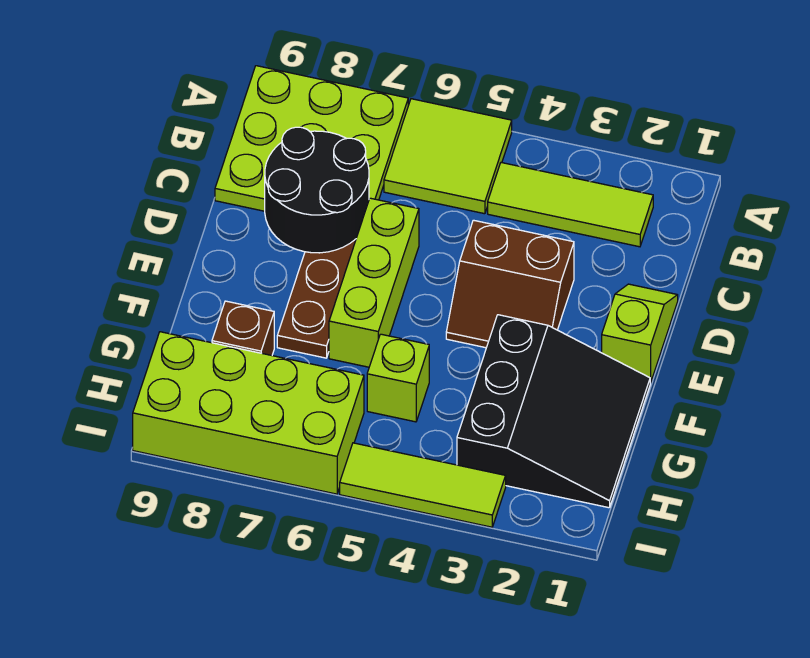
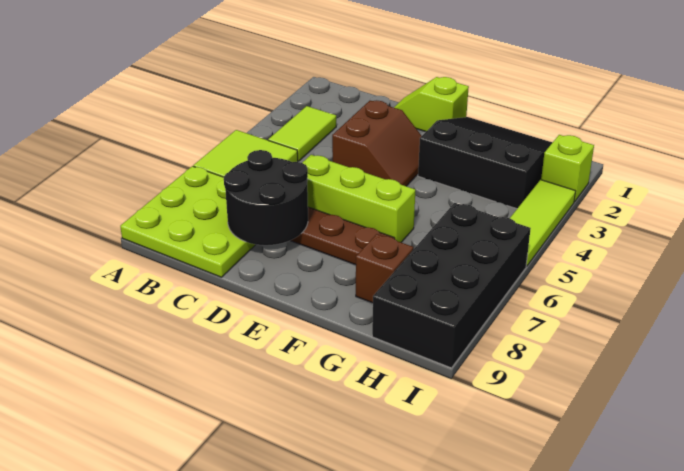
lime 1x3 tile [488,163,653,247] -> lime 1x2 tile [268,106,336,161]
lime 1x1 brick [367,334,429,422] -> lime 1x1 brick moved to [541,135,594,202]
lime 2x4 brick [133,332,364,494] -> black 2x4 brick [372,203,531,368]

